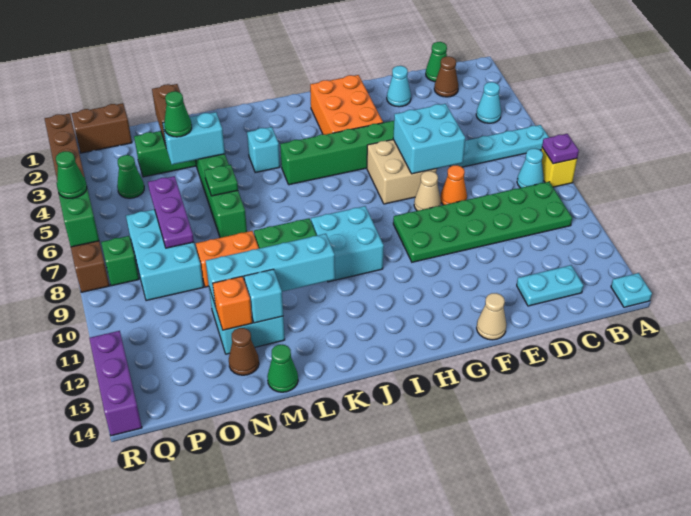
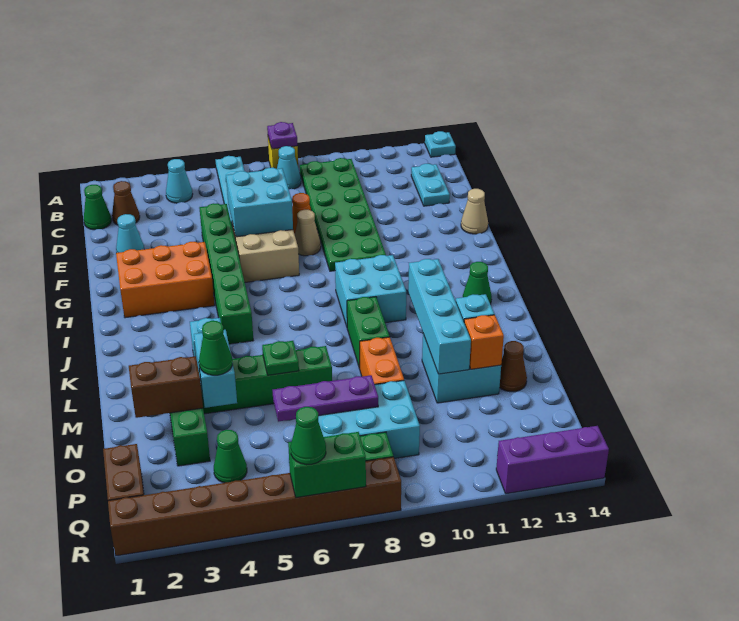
green 1x1 cone [267,345,298,392] -> green 1x1 cone moved to [463,262,492,304]

